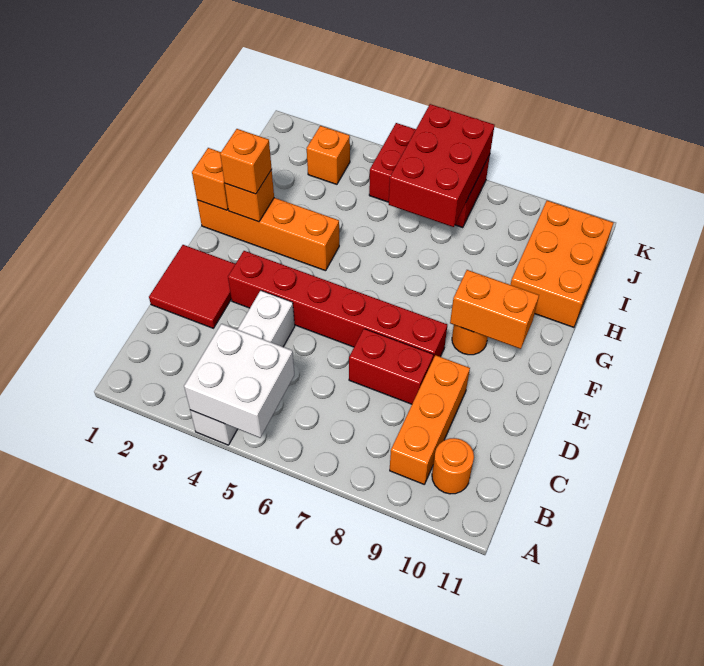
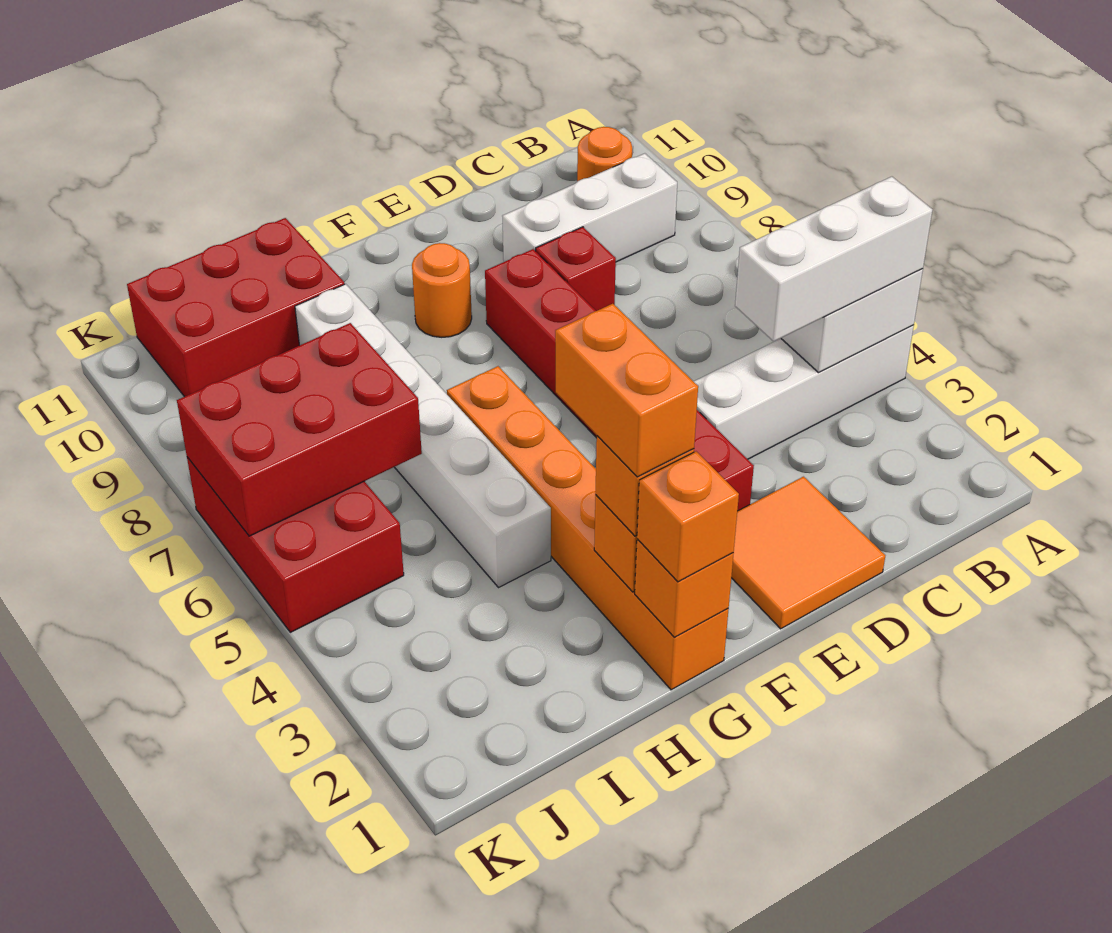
none -> white 1x3 brick [735,177,932,341]
orange 1x3 brick [390,355,470,484] -> white 1x3 brick [502,153,677,262]
red 2x2 tile [149,245,235,328] -> orange 2x2 tile [731,477,885,629]
red 1x2 brick [349,329,433,404] -> red 1x1 brick [536,227,616,311]
orange 1x2 brick [450,270,539,349] -> orange 1x2 brick moved to [555,304,698,477]
orange 1x4 brick [197,198,339,271] -> orange 1x6 brick [447,366,729,690]
none -> white 1x6 brick [295,284,551,588]
orange 2x3 brick [511,201,613,327] -> red 2x3 brick [127,218,345,397]
orange 1x1 brick [307,126,350,184] -> orange 1x1 brick moved to [637,451,739,582]

